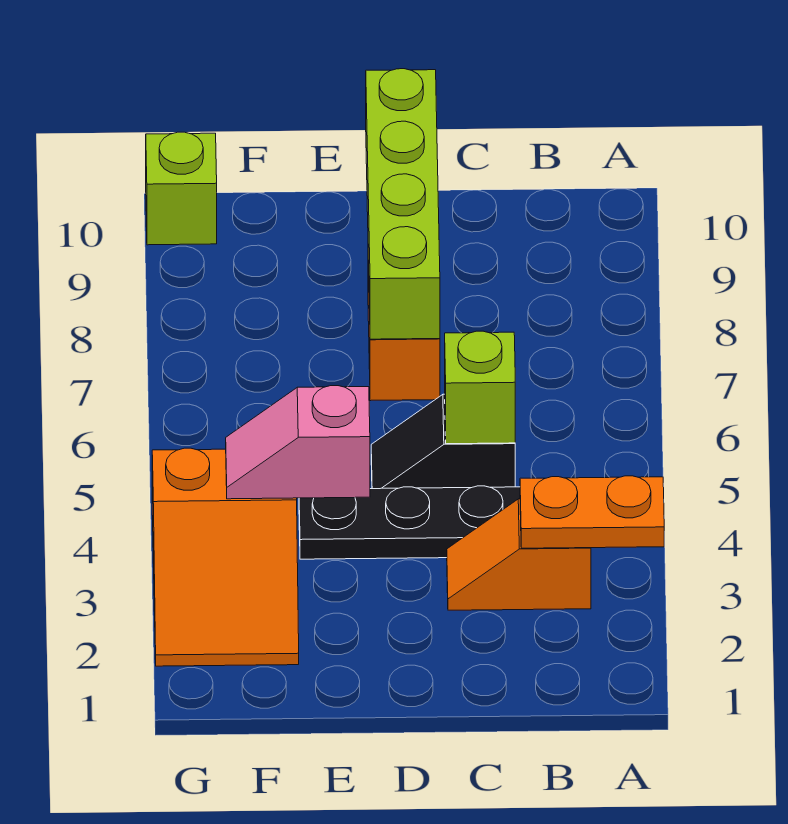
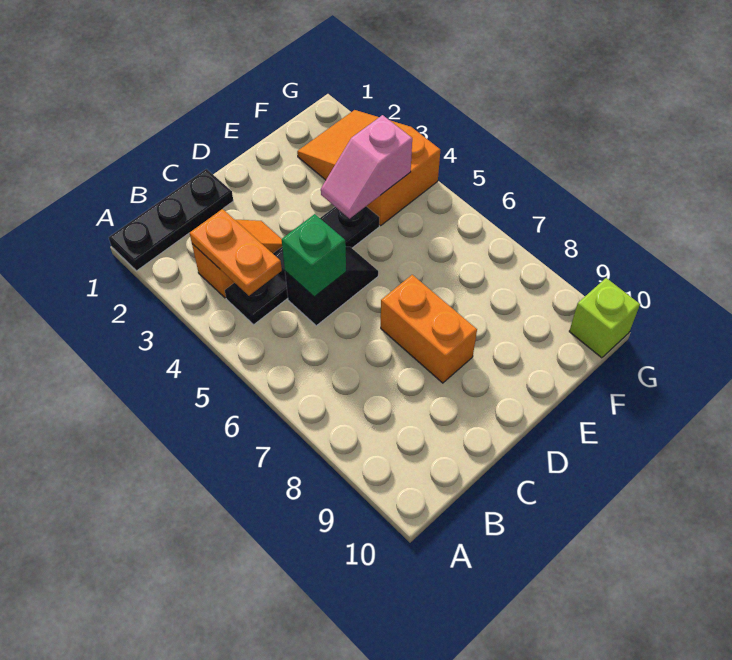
none -> black 1x3 plate [109,169,233,271]
orange 1x2 plate [520,476,664,548] -> orange 1x2 plate turned to [190,209,282,296]
lime 1x1 brick [445,331,515,444] -> green 1x1 brick [282,214,346,297]
lime 1x4 brick [366,69,440,339] -> none
pink 1x2 slope [226,386,370,499] -> pink 1x2 slope turned to [321,115,412,219]

